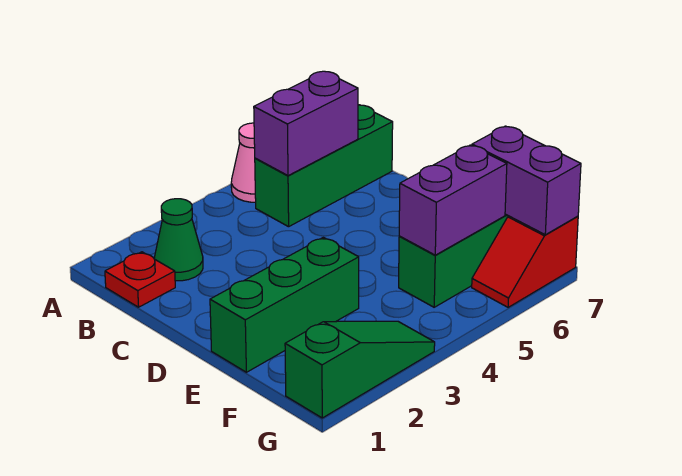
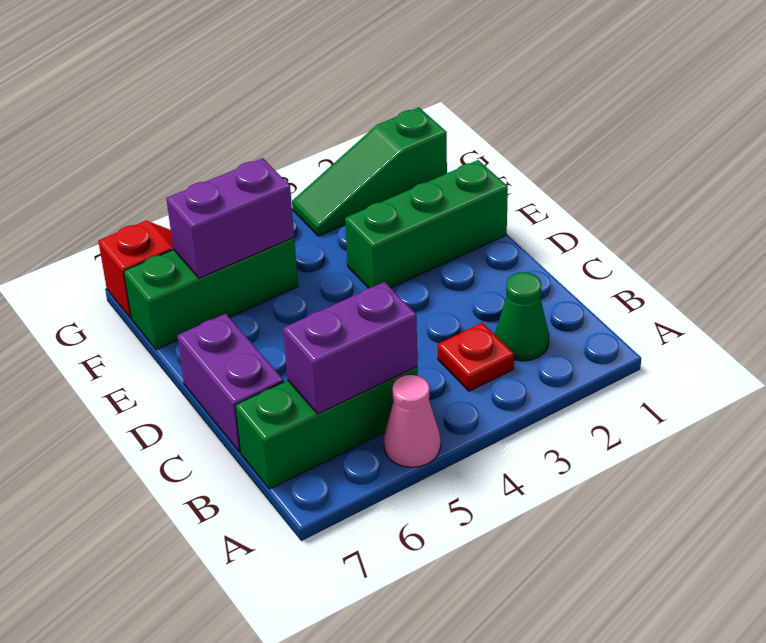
red 1x1 plate [105,252,175,307] -> red 1x1 plate moved to [438,323,514,391]
purple 1x2 brick [472,126,581,235] -> purple 1x2 brick moved to [177,314,284,452]

